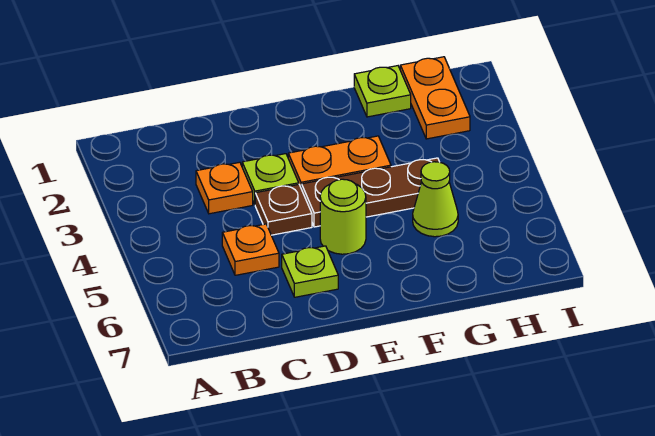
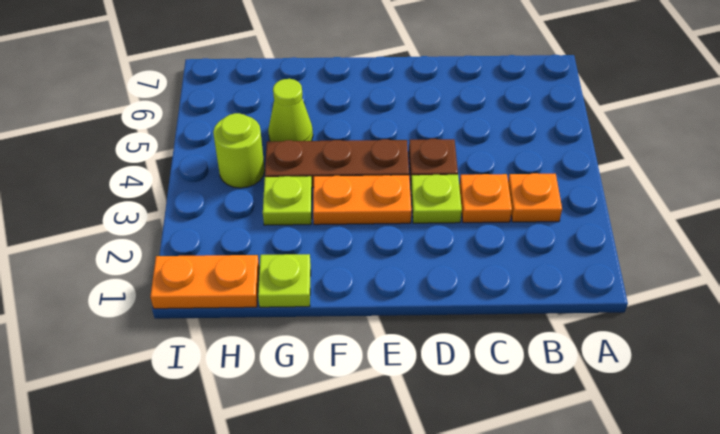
orange 1x1 plate [222,224,279,275] -> orange 1x1 plate moved to [508,173,562,222]
lime 1x1 plate [282,246,338,297] -> lime 1x1 plate moved to [263,176,312,225]
lime 1x1 round brick [320,179,366,254] -> lime 1x1 round brick moved to [213,113,265,188]
orange 1x2 plate [400,57,470,139] -> orange 1x2 plate turned to [150,255,259,309]

